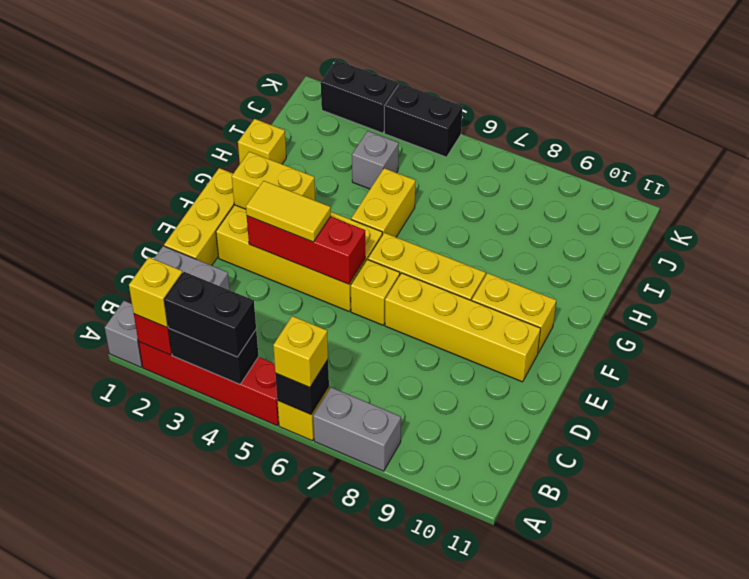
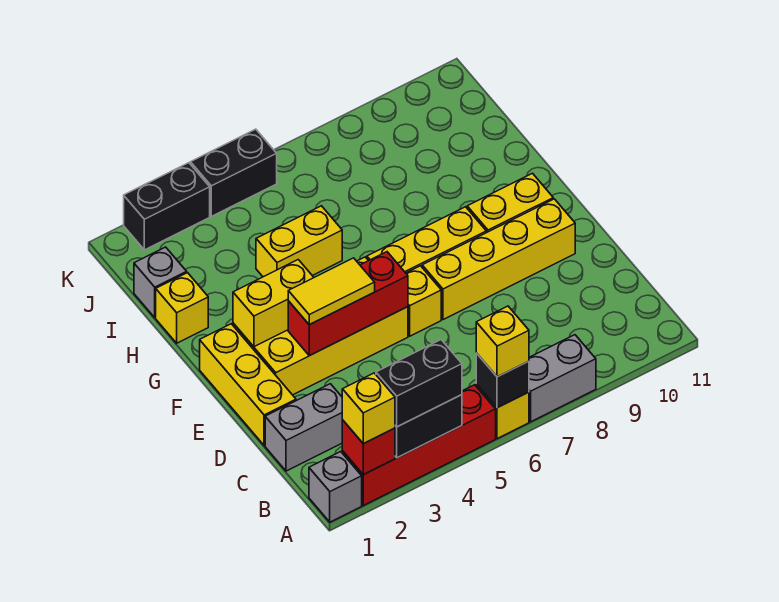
yellow 1x2 brick [351,168,415,237] -> yellow 1x2 brick turned to [256,206,342,277]
grey 1x1 brick [352,131,399,189] -> grey 1x1 brick moved to [134,247,187,318]

